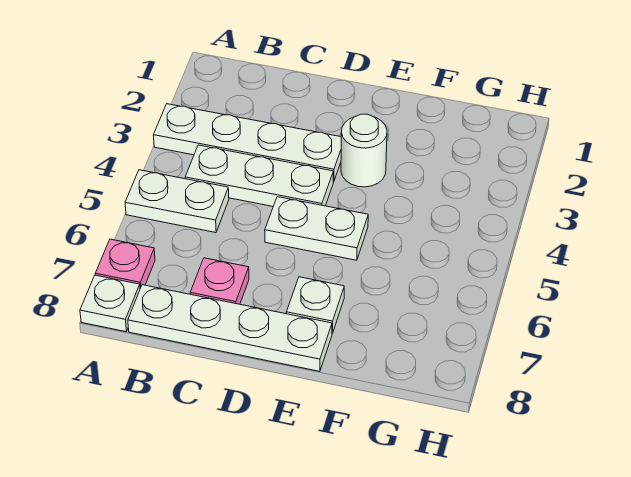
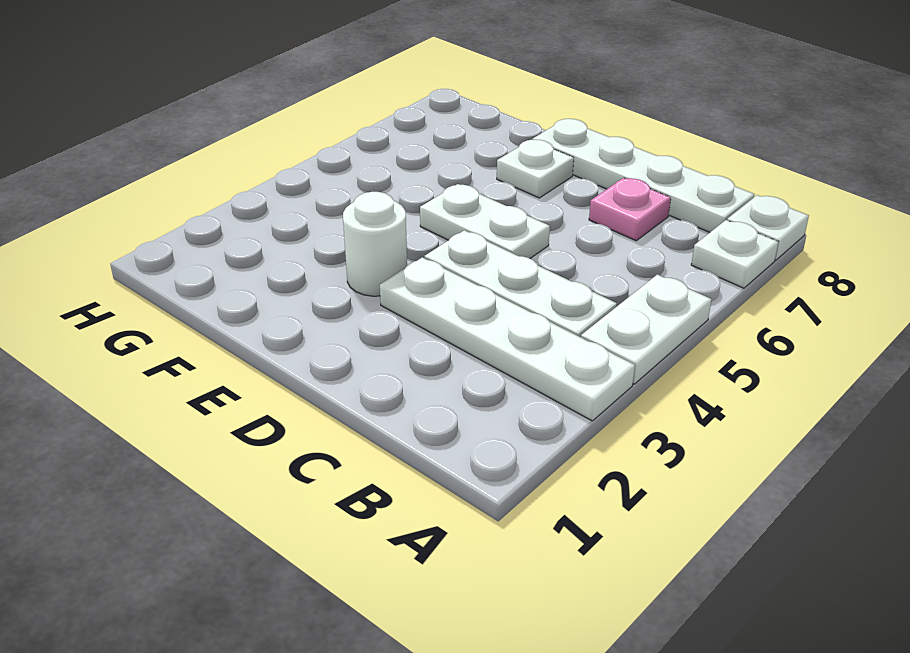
white 1x2 plate [125,170,229,233] -> white 1x2 plate turned to [581,274,712,384]
pink 1x1 plate [95,239,155,288] -> white 1x1 plate [691,220,778,288]

